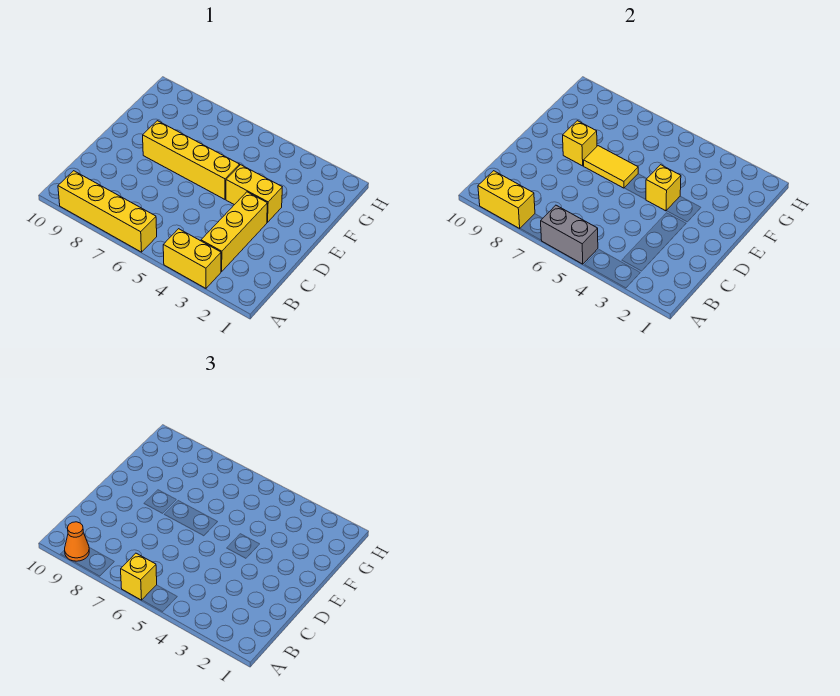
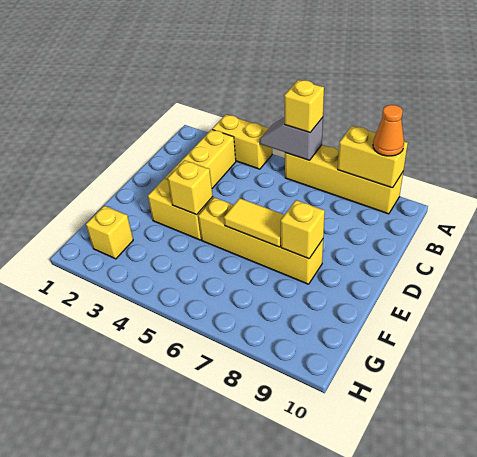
grey 1x2 brick [541,205,598,264] -> grey 1x2 slope [260,117,323,160]
none -> yellow 1x1 brick [86,206,133,259]

